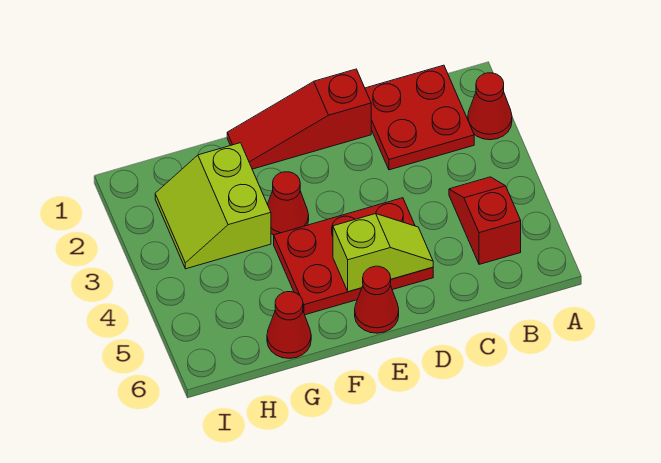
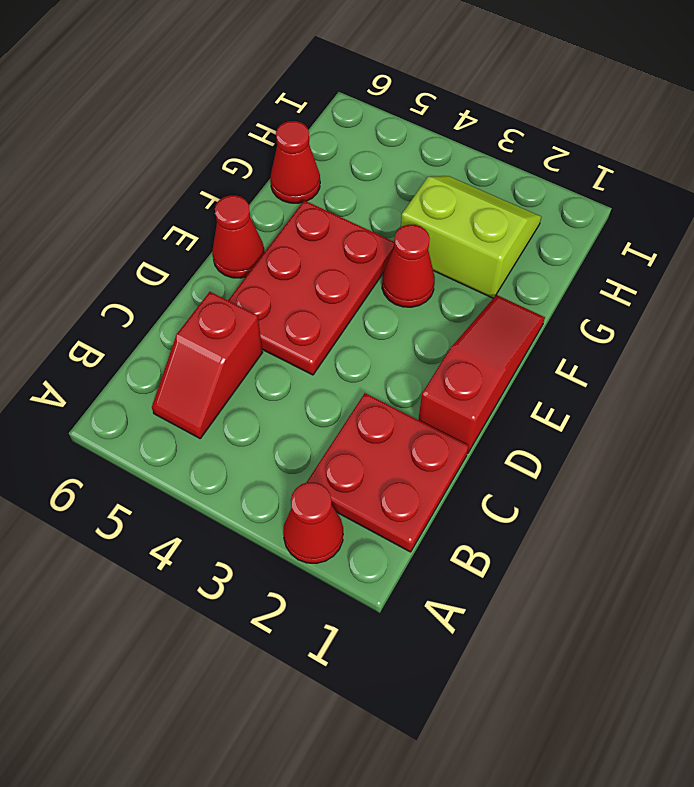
red 1x2 slope [449,177,521,264] -> red 1x2 slope turned to [152,292,263,438]
lime 1x2 slope [333,214,433,292] -> none

